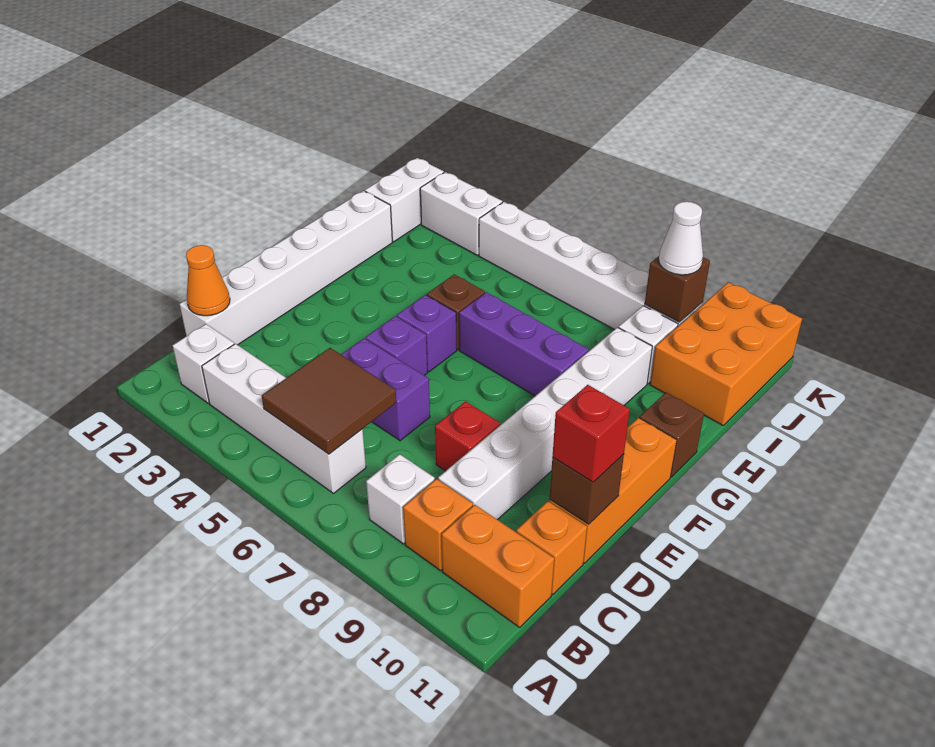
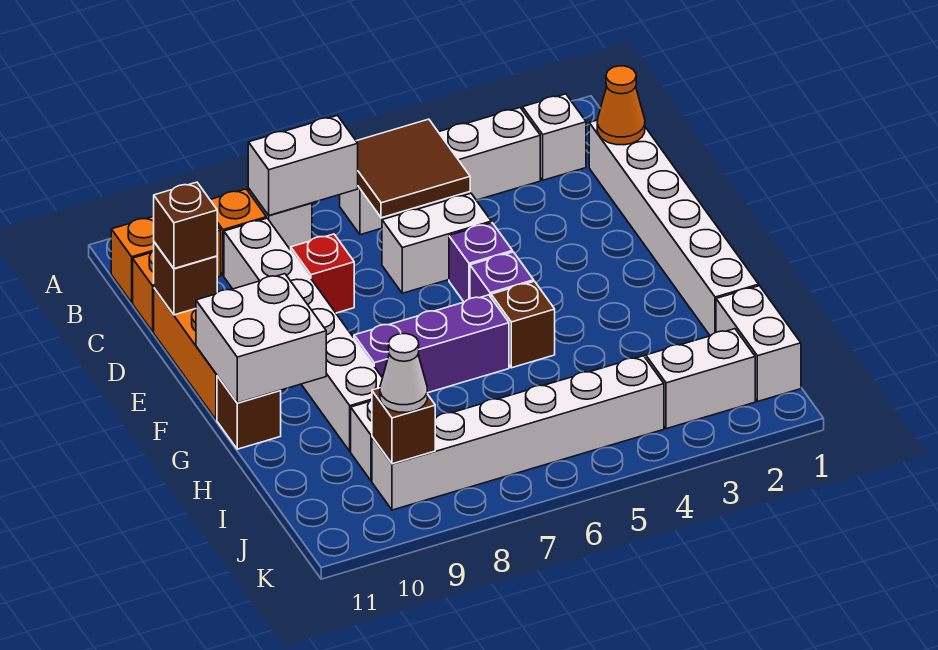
none -> white 1x2 brick [248,116,358,215]
purple 1x2 brick [341,338,430,441] -> white 1x2 brick [382,193,491,293]
red 1x1 brick [552,385,630,482] -> brown 1x1 brick [154,182,217,269]
none -> white 2x2 brick [196,274,326,403]
orange 2x3 brick [650,282,802,425] -> none

